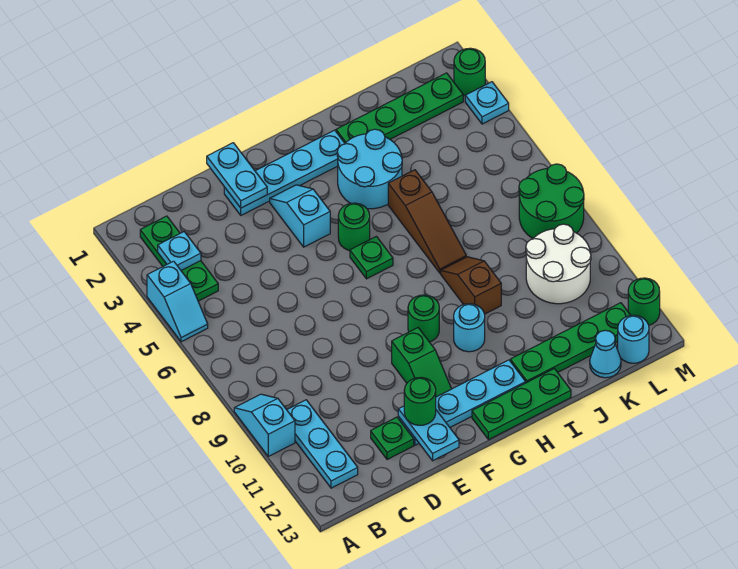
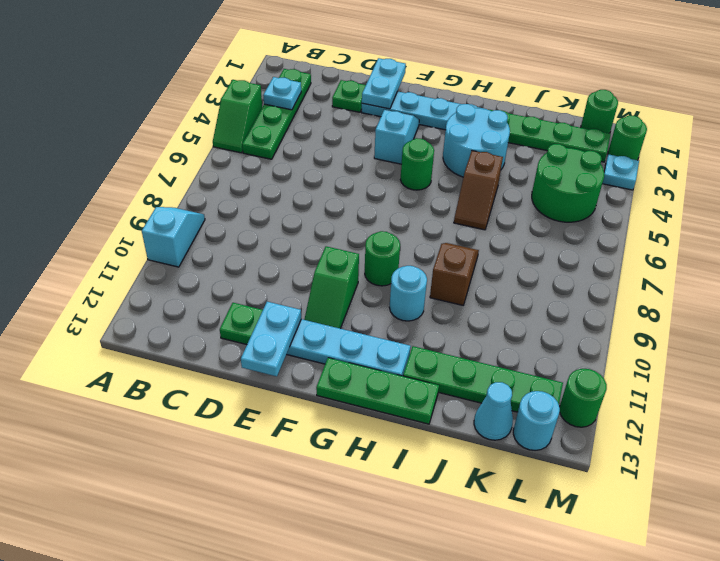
cyan 1x2 slope [147,261,208,342] -> green 1x2 slope [213,80,262,153]
green 1x3 plate [140,216,218,301] -> green 1x4 plate [242,69,311,159]
cyan 1x3 plate [287,400,358,488] -> none
green 1x1 round brick [404,377,436,425] -> green 1x1 round brick moved to [581,90,618,133]
green 1x1 plate [350,236,393,279] -> green 1x1 plate moved to [332,80,366,112]
brown 1x3 slope [388,170,466,273] -> brown 1x2 slope [454,151,503,230]
white 2x2 round brick [526,224,591,304] -> none
green 2x2 round brick [519,164,584,238] -> green 2x2 round brick moved to [532,144,605,222]

